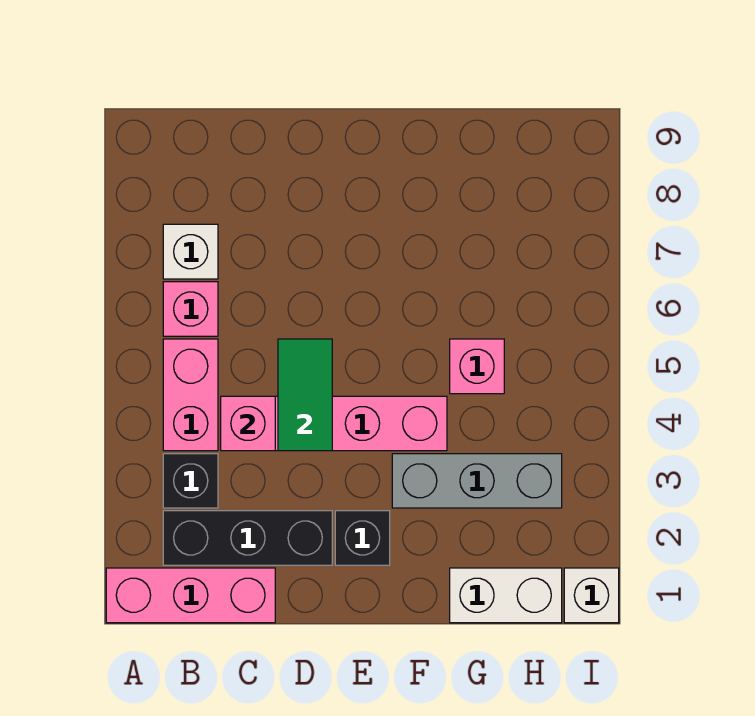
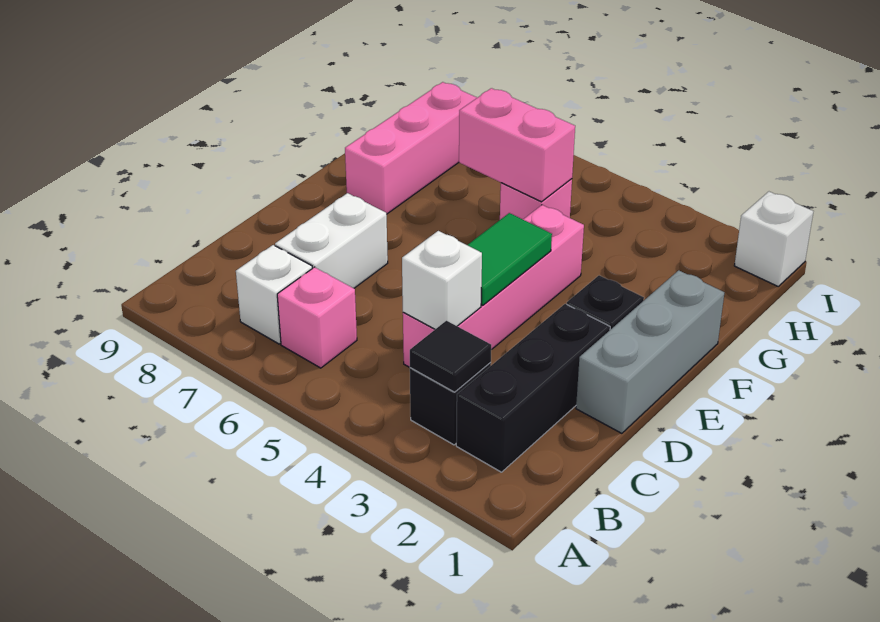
pink 1x3 brick [106,568,275,623] -> pink 1x3 brick moved to [345,82,477,214]
none -> black 1x1 tile [410,321,491,392]
pink 1x2 brick [163,339,218,451] -> pink 1x2 brick moved to [459,88,575,202]
pink 1x1 brick [221,396,275,451] -> white 1x1 brick [402,231,482,329]
green 1x2 tile [278,339,332,451] -> green 1x2 tile turned to [468,213,552,305]
grey 1x3 brick [392,454,562,508] -> grey 1x3 brick moved to [576,270,724,433]
white 1x2 brick [450,568,562,623] -> white 1x2 brick moved to [275,193,388,288]

